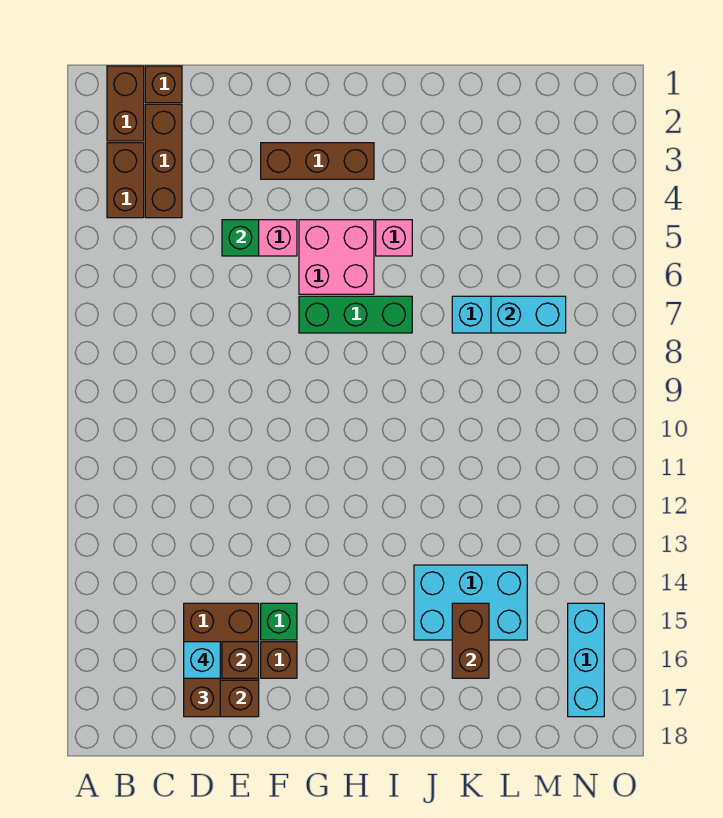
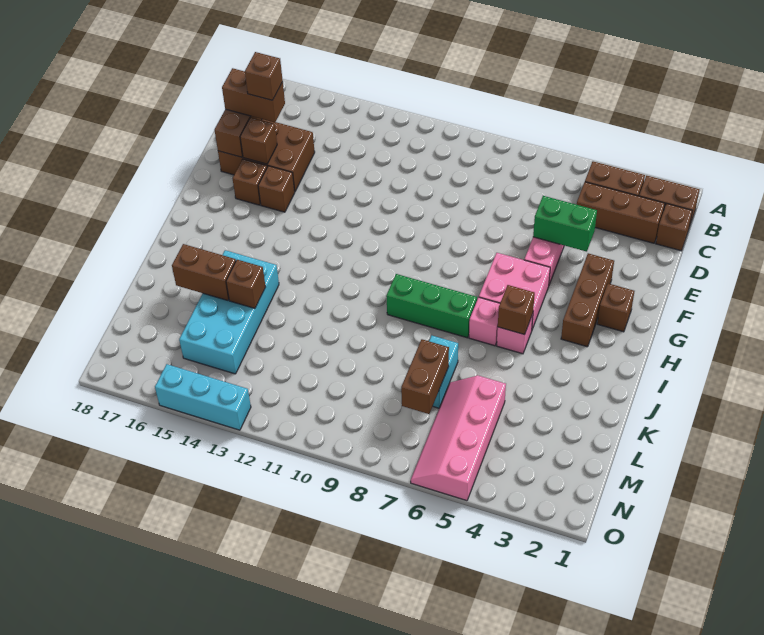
cyan 1x1 brick [184,642,220,678] -> brown 1x1 brick [245,52,283,100]
green 1x1 brick [222,220,259,256] -> green 1x2 brick [533,196,597,252]
green 1x1 brick [261,603,297,640] -> brown 1x1 brick [258,166,295,212]
none -> brown 1x1 brick [597,284,634,332]
green 1x3 brick [299,296,412,333] -> green 1x3 brick turned to [386,274,477,338]
none -> brown 1x1 brick [498,285,535,335]
none -> pink 1x1 brick [469,297,500,346]
cyan 2x3 brick [414,565,527,640] -> cyan 2x4 brick [179,250,279,374]
none -> brown 1x1 brick [226,260,266,308]
none -> pink 2x4 slope [411,375,506,501]
cyan 1x2 brick [491,296,566,333] -> brown 1x2 brick [401,339,449,414]
cyan 1x3 brick [568,603,604,717] -> cyan 1x3 brick moved to [155,364,251,430]

